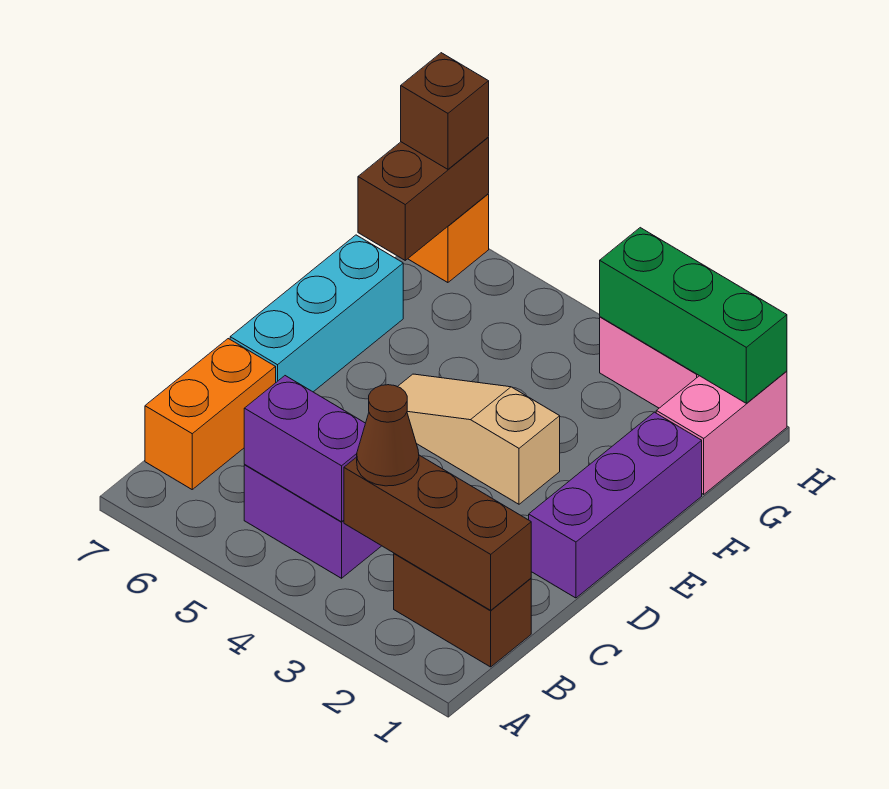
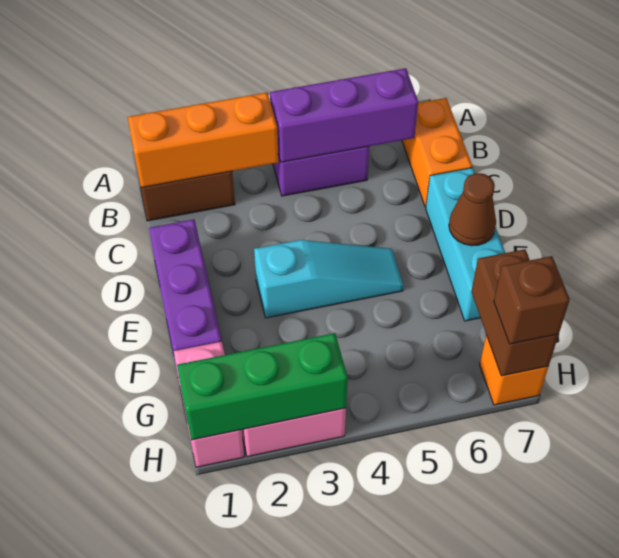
brown 1x3 brick [344,455,531,610] -> orange 1x3 brick [128,93,278,188]
brown 1x1 cone [357,385,419,486] -> brown 1x1 cone moved to [449,173,496,246]
purple 1x2 brick [244,376,366,522] -> purple 1x3 brick [270,68,418,162]
tan 1x3 slope [398,374,560,504] -> cyan 1x3 slope [254,240,404,318]

